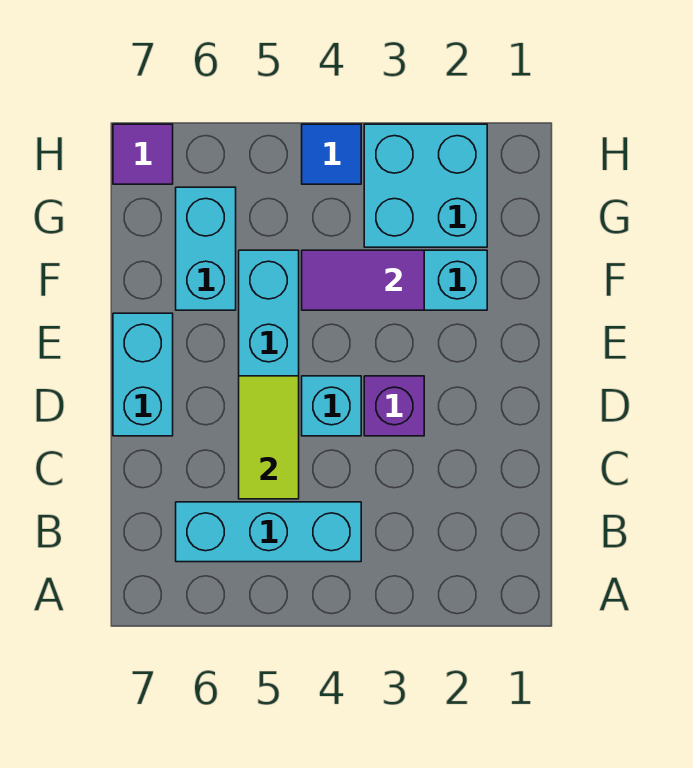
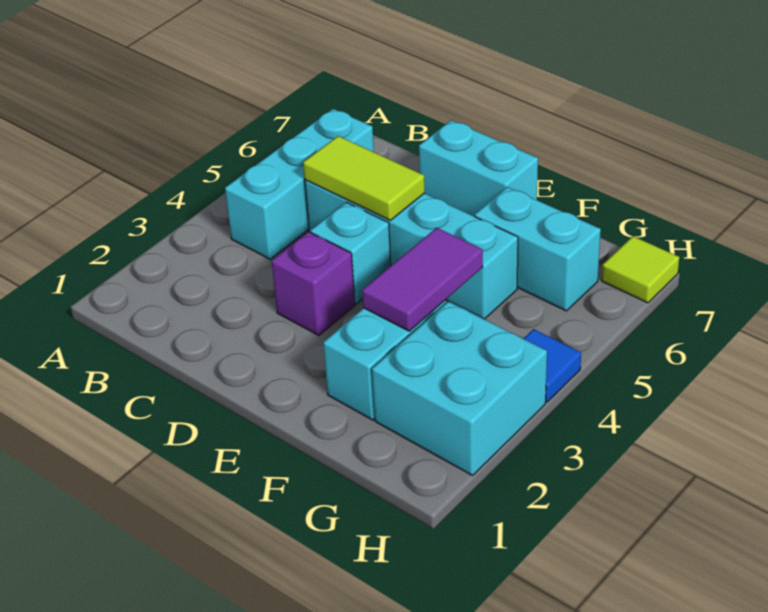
purple 1x1 tile [113,124,173,184] -> lime 1x1 tile [602,236,679,303]

